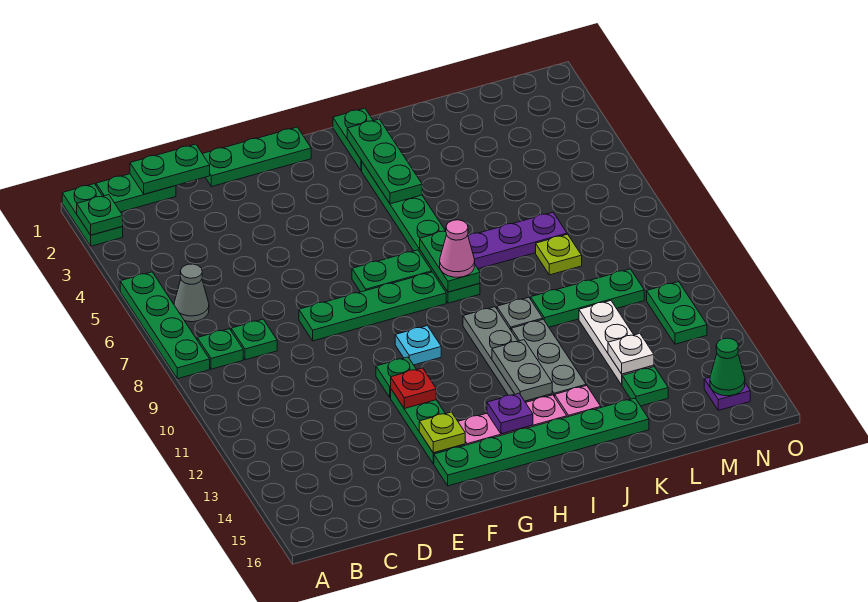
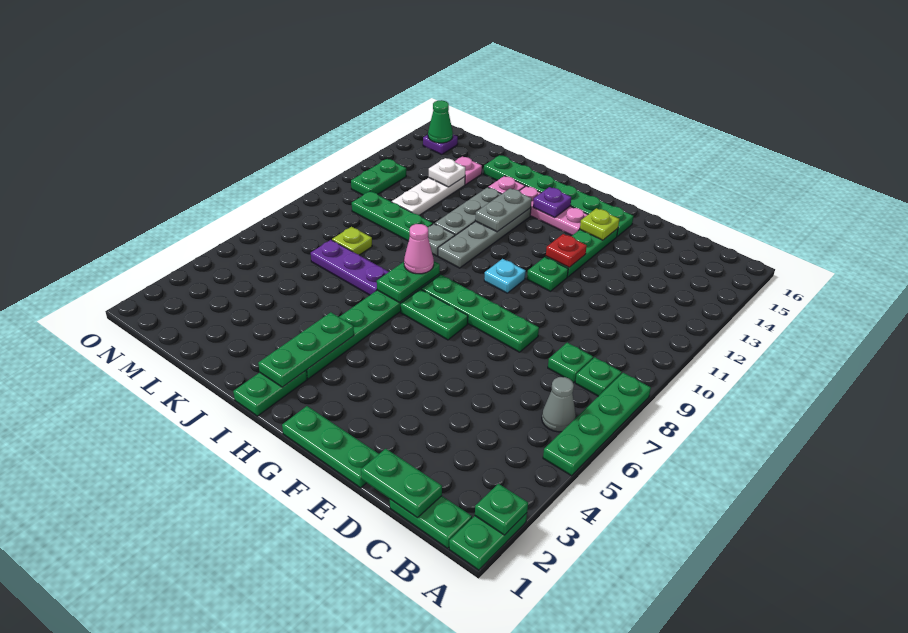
green 1x1 plate [622,367,668,406] -> pink 1x1 plate [455,156,482,185]

